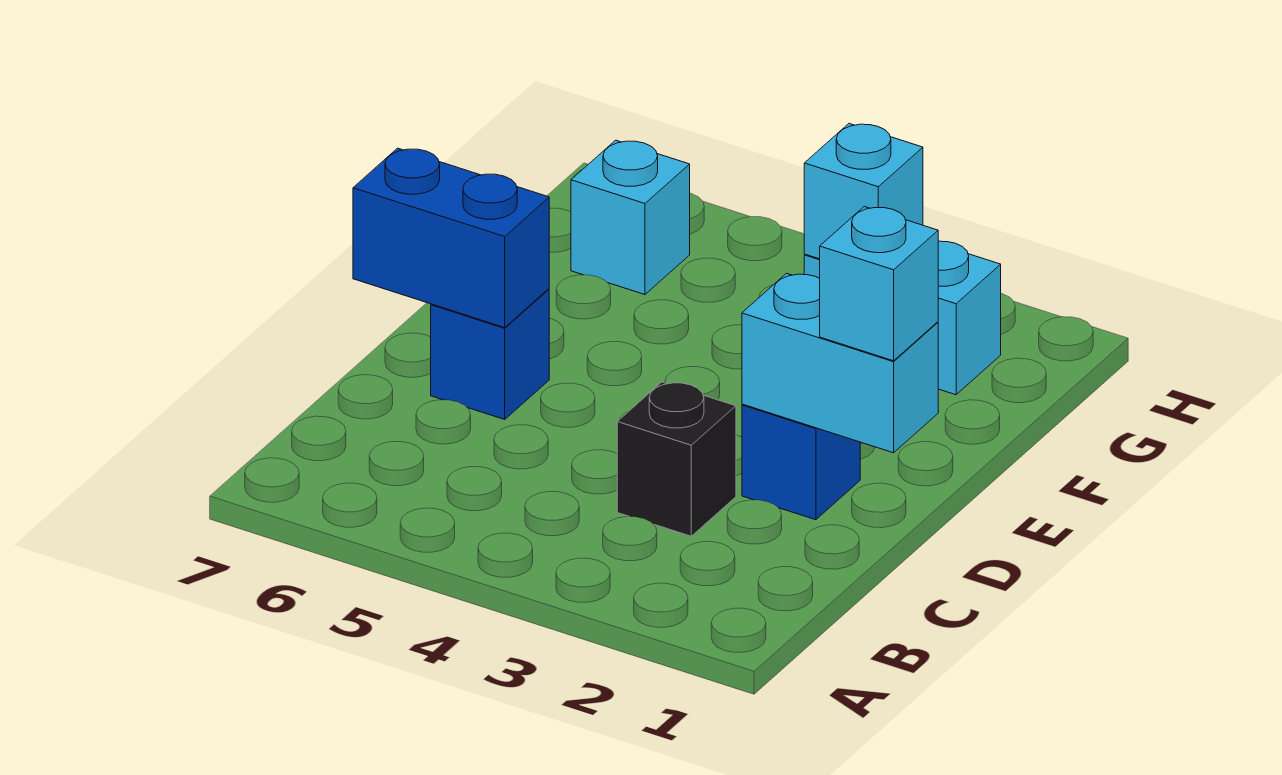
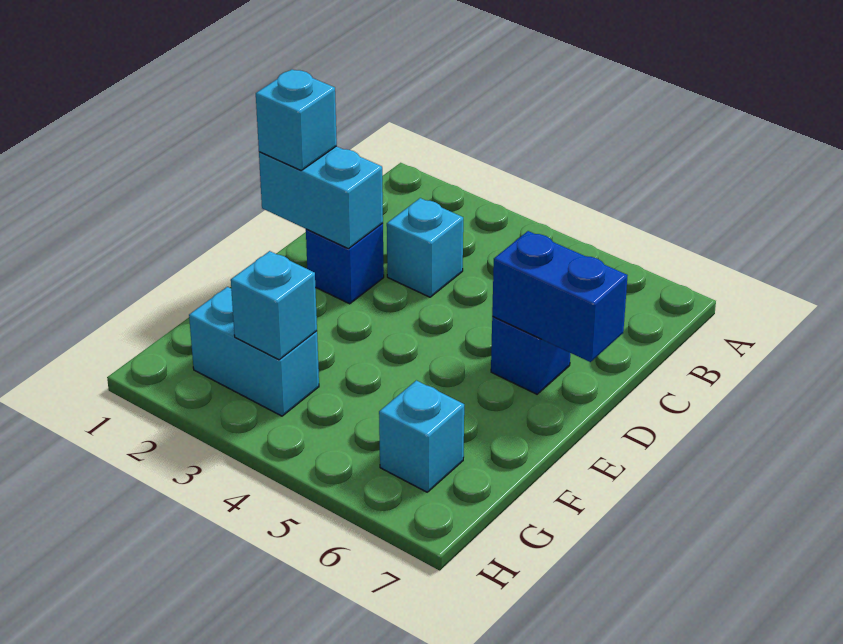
black 1x1 brick [617,382,736,536] -> cyan 1x1 brick [387,198,463,297]

